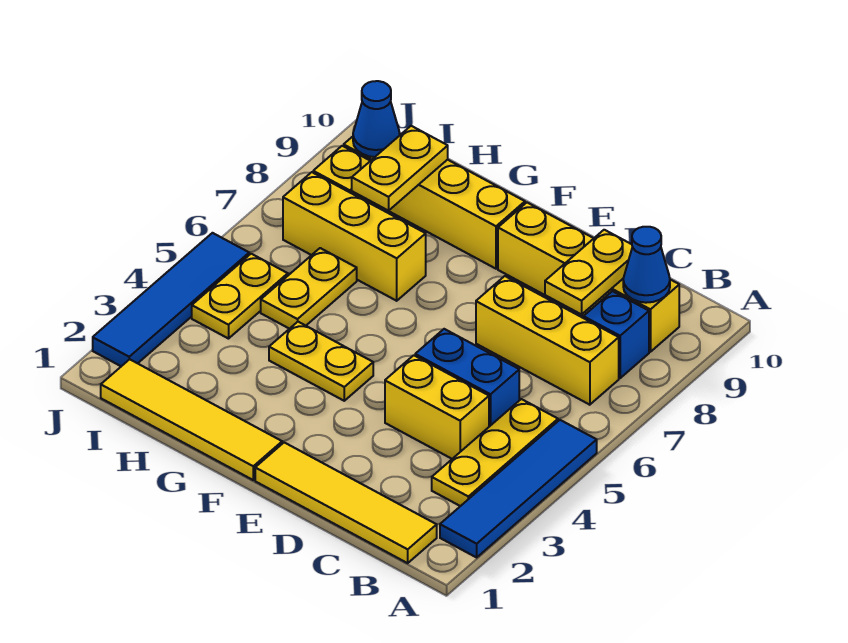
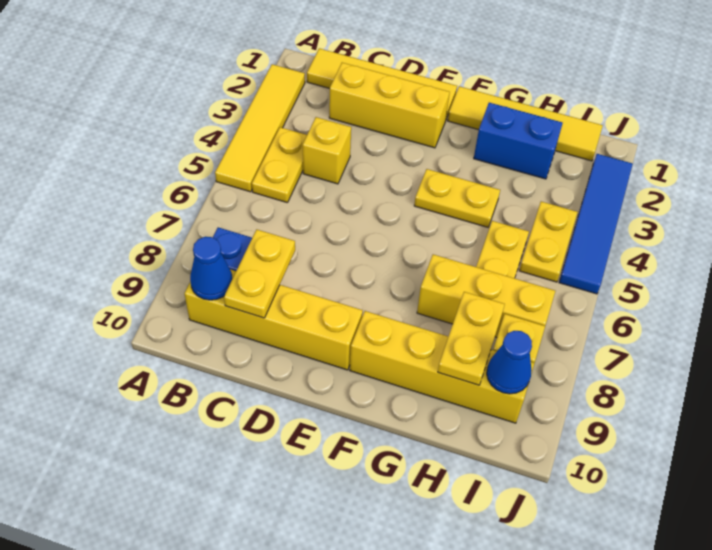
blue 1x4 tile [440,420,597,557] -> yellow 1x4 tile [215,64,305,192]
yellow 1x3 plate [432,399,558,506] -> yellow 1x2 plate [252,127,307,203]
yellow 1x3 brick [476,276,619,405] -> yellow 1x3 brick moved to [329,63,450,148]
yellow 1x2 brick [385,355,489,459] -> yellow 1x1 brick [303,117,351,184]
blue 1x2 brick [415,329,519,427] -> blue 1x2 brick moved to [474,103,563,179]

